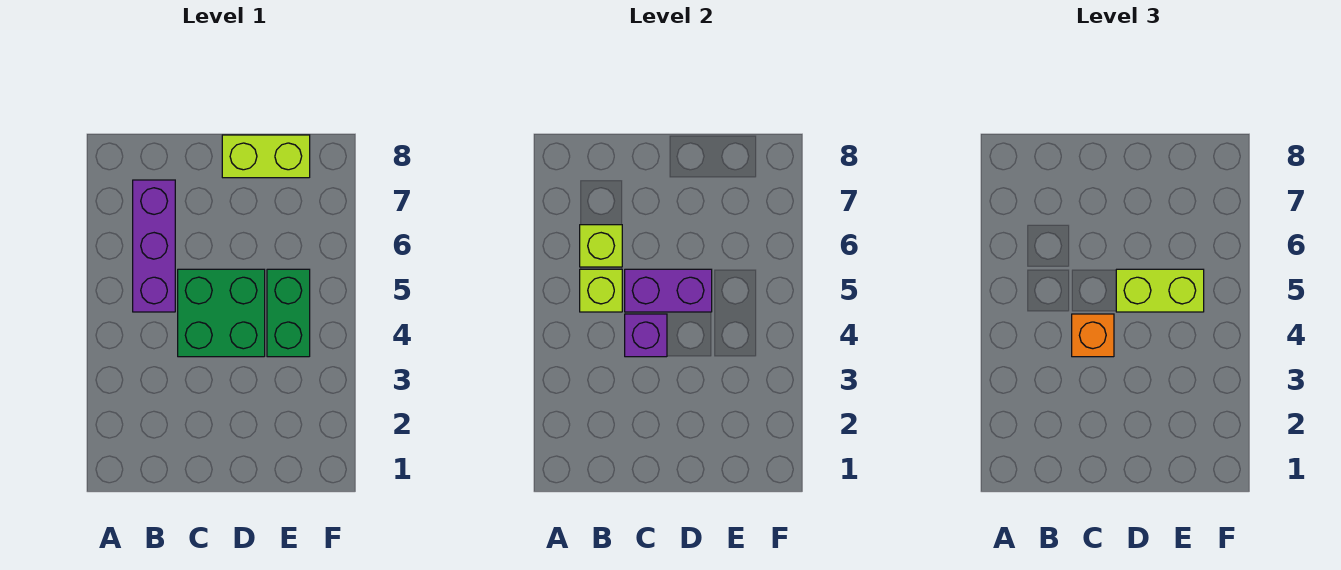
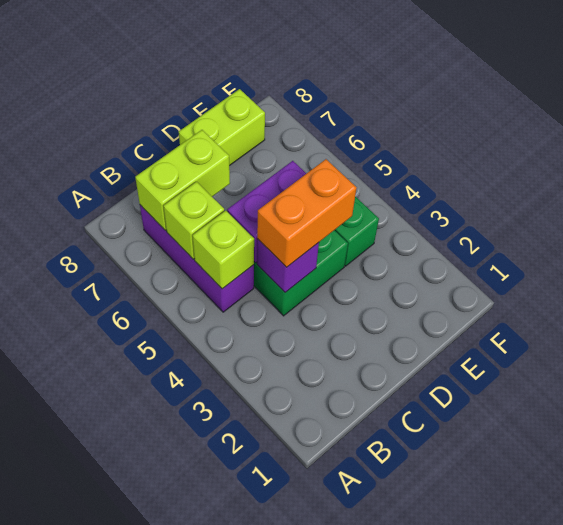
orange 1x1 brick [1072,314,1114,357] -> orange 1x2 brick [257,159,356,267]
lime 1x2 brick [1116,269,1204,312] -> lime 1x2 brick moved to [135,130,230,231]

